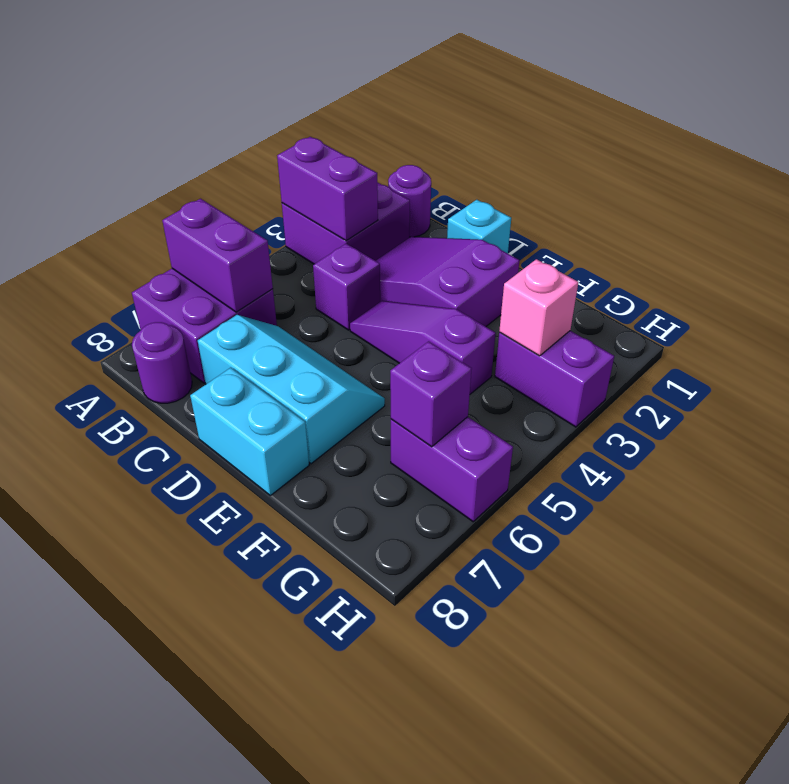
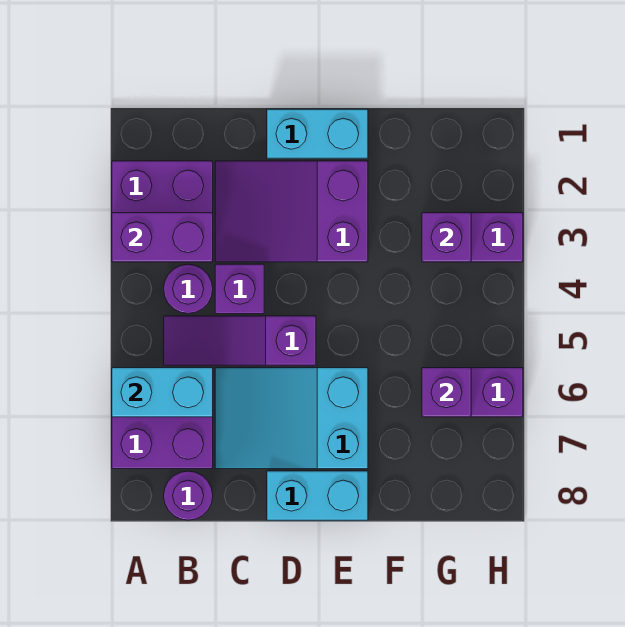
purple 1x2 brick [162,199,273,312] -> cyan 1x2 brick [112,368,213,417]
purple 1x1 round brick [388,165,431,237] -> purple 1x1 round brick moved to [164,264,213,314]
cyan 2x3 slope [198,315,385,464] -> cyan 2x3 slope turned to [215,368,368,469]
cyan 1x1 brick [447,200,511,254] -> cyan 1x2 brick [267,109,368,158]
purple 1x3 slope [350,301,496,394] -> purple 1x3 slope moved to [164,316,316,365]
pink 1x1 brick [499,259,578,356] -> purple 1x1 brick [422,213,471,262]

